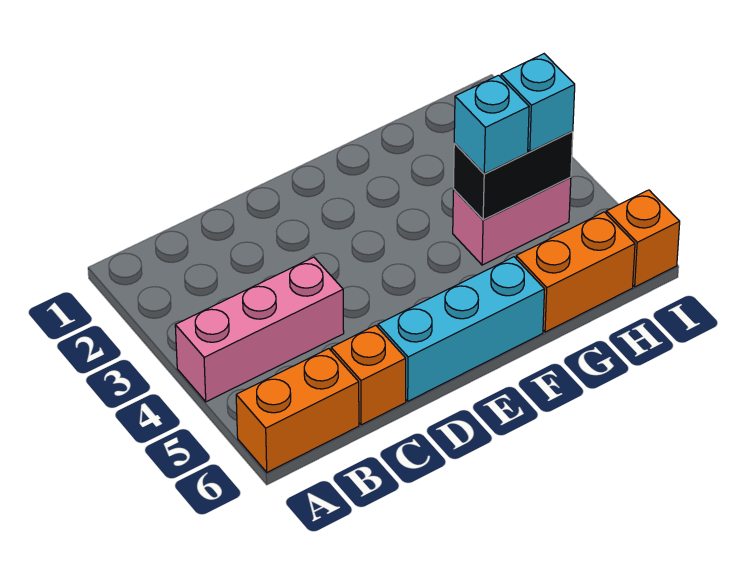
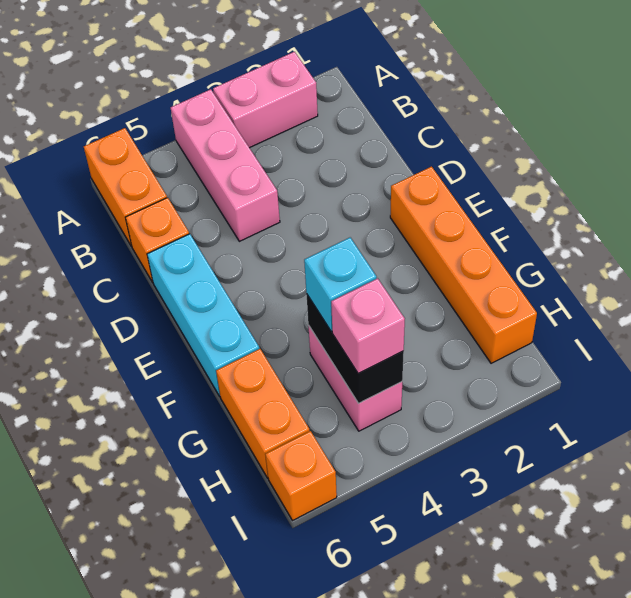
none -> pink 1x2 brick [213,52,318,148]
none -> orange 1x4 brick [390,167,537,363]
cyan 1x1 brick [501,54,575,152] -> pink 1x1 brick [331,278,405,374]

